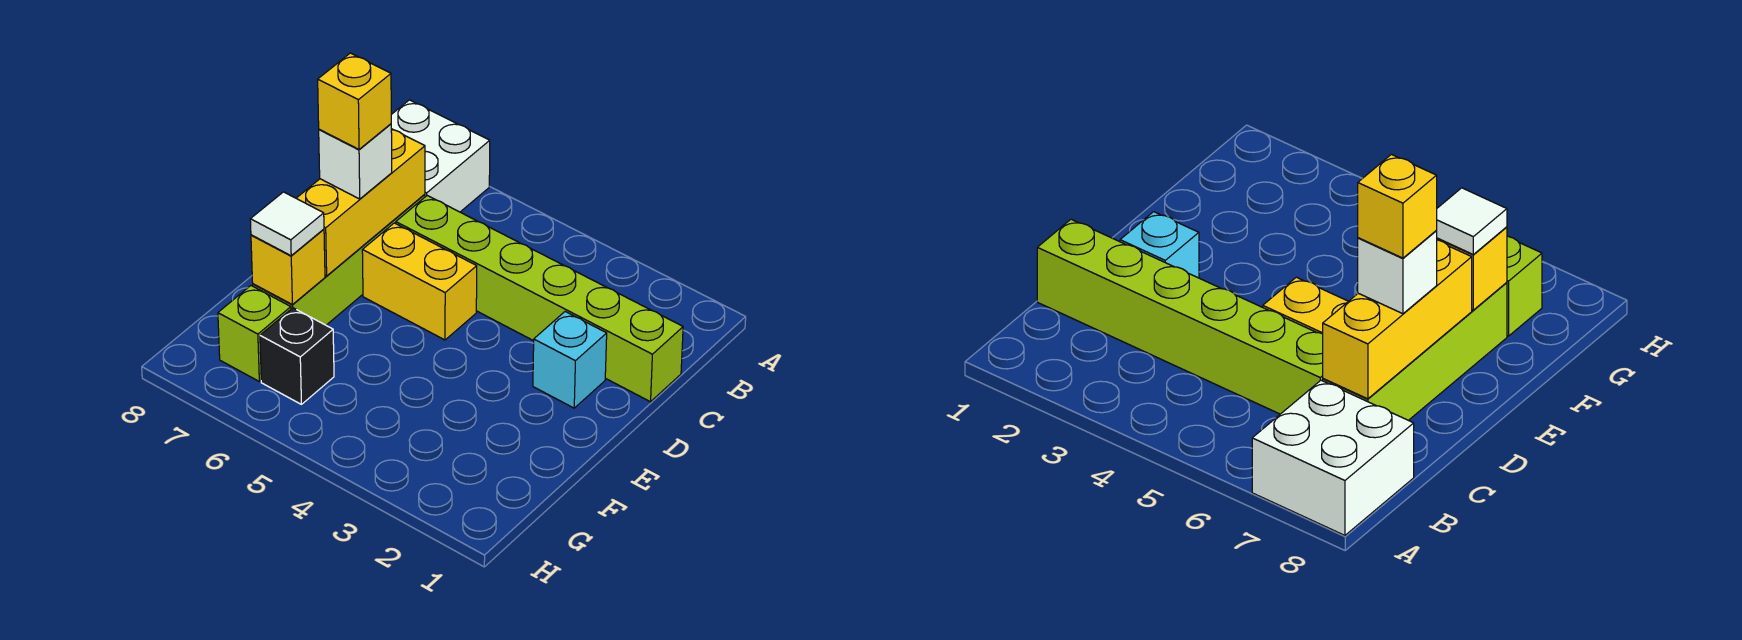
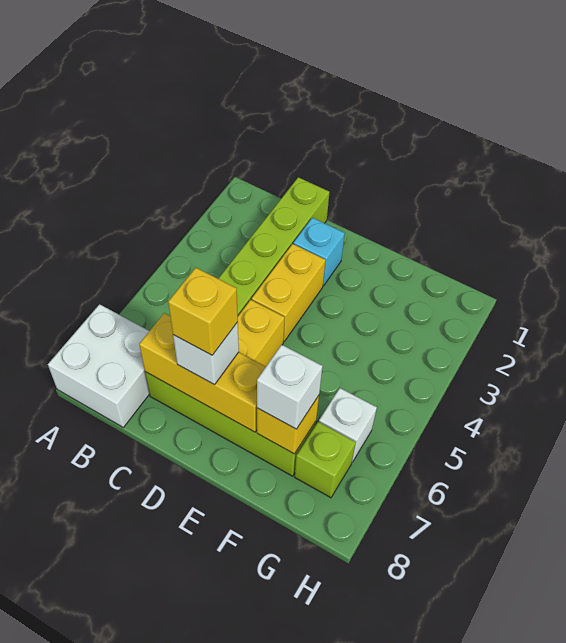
none -> yellow 1x2 brick [252,244,326,341]
white 1x1 tile [250,192,324,256] -> white 1x1 brick [257,345,323,429]
black 1x1 brick [260,308,334,404] -> white 1x1 brick [319,388,377,462]

